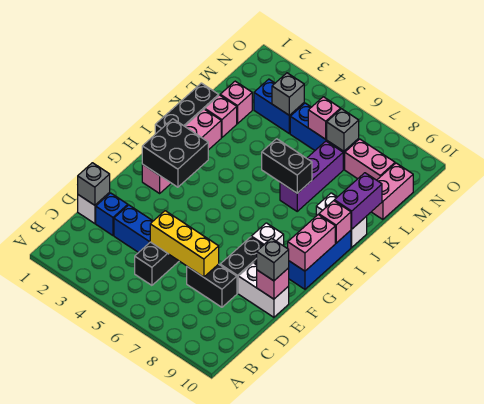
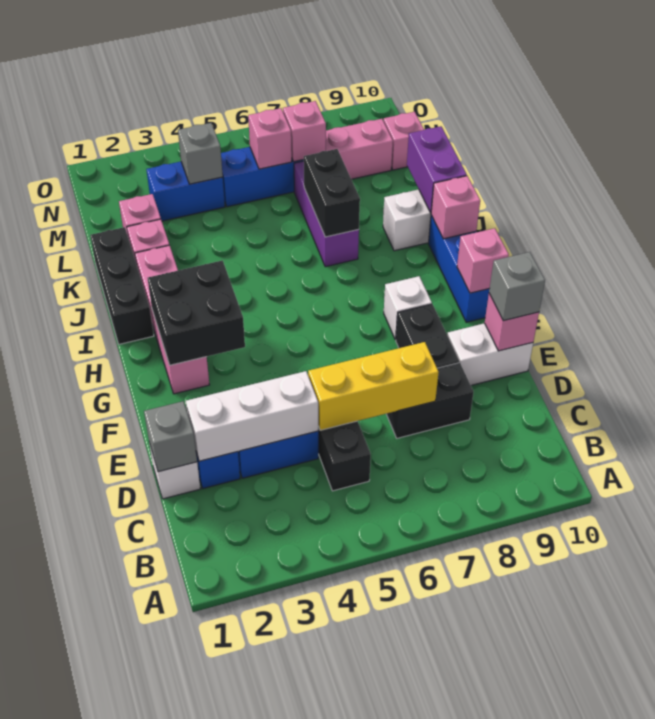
none -> white 1x3 brick [186,371,318,461]
pink 1x2 brick [288,215,335,271] -> pink 1x1 brick [457,228,509,293]
black 1x2 brick [262,139,312,193] -> black 1x2 brick turned to [304,149,360,237]
pink 1x2 brick [372,163,413,219] -> pink 1x1 brick [384,112,424,170]
grey 1x1 brick [327,109,359,151] -> pink 1x1 brick [283,101,326,162]

